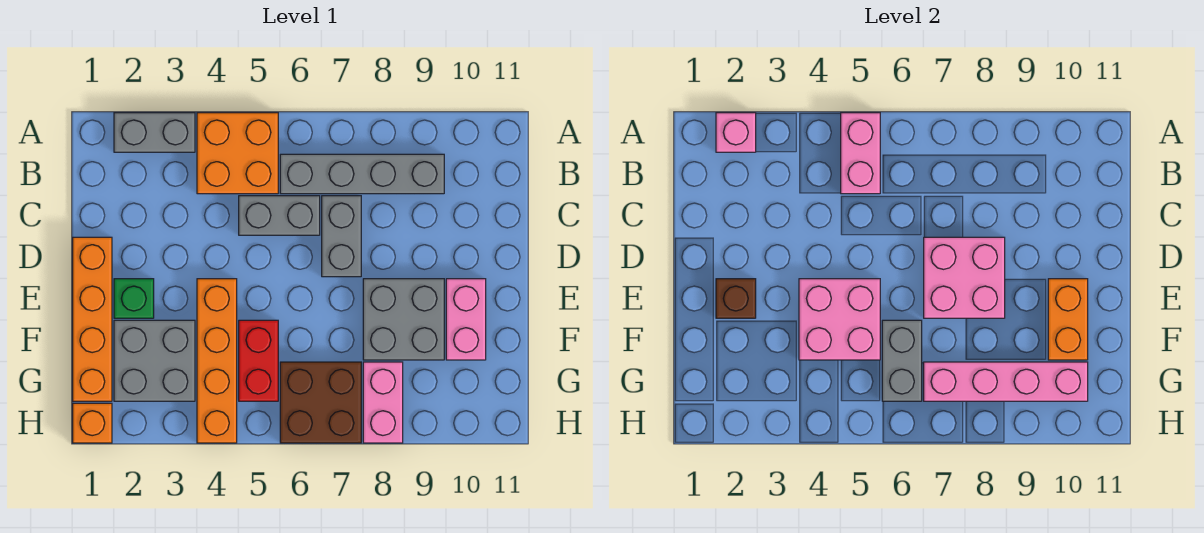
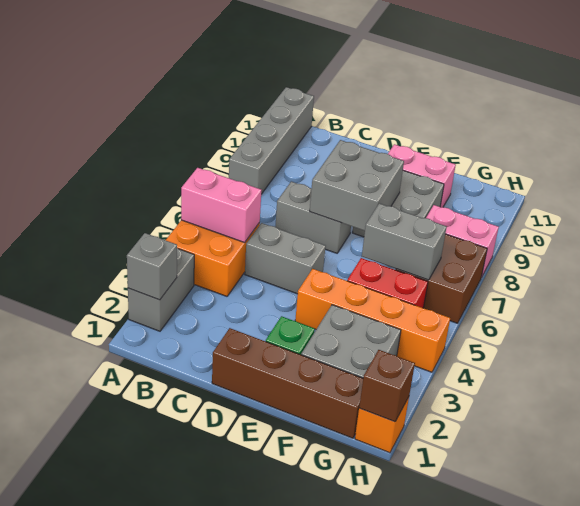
pink 1x1 brick [716,113,756,152] -> grey 1x1 brick [127,233,177,300]
grey 1x4 brick [280,154,444,194] -> grey 1x4 brick moved to [229,87,314,194]
grey 1x2 brick [239,196,320,235] -> grey 1x2 brick turned to [245,223,326,294]
orange 1x4 brick [73,237,112,401] -> brown 1x4 brick [212,328,363,438]
pink 2x2 brick [924,237,1005,318] -> grey 2x2 brick [310,140,404,231]
brown 1x1 brick [716,279,756,318] -> brown 1x1 brick moved to [359,350,415,422]
pink 2x2 brick [799,279,880,360] -> none
orange 1x2 brick [1048,279,1088,360] -> none
pink 1x4 brick [924,362,1088,401] -> none

